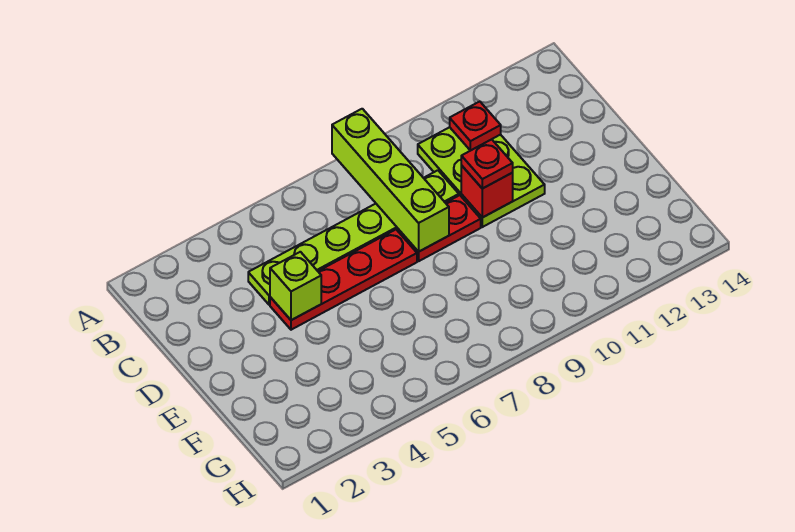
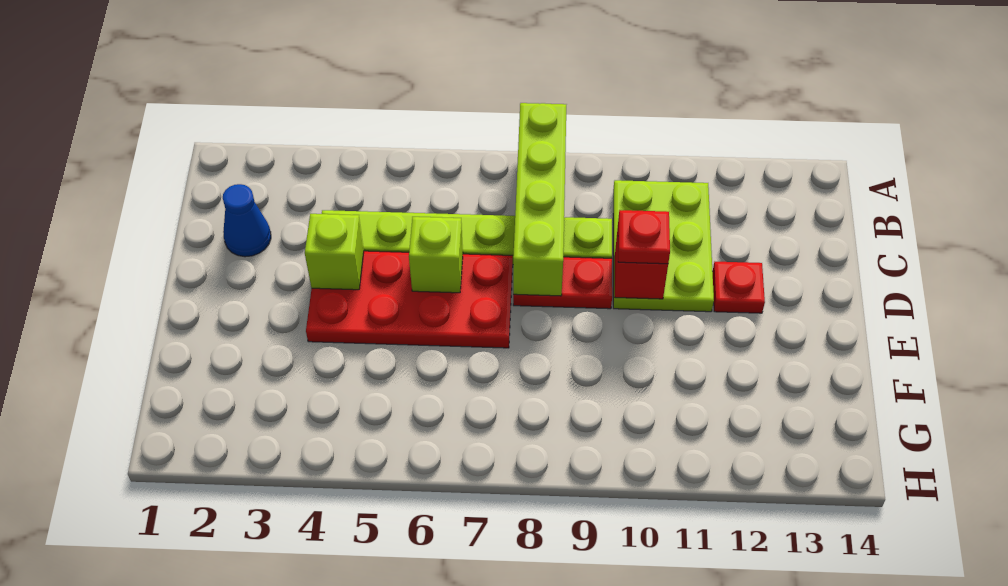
red 1x1 plate [450,101,501,151] -> red 1x1 plate moved to [712,262,765,313]
none -> blue 1x1 cone [223,184,271,257]
red 1x4 plate [270,230,417,330] -> red 2x4 plate [306,251,513,348]
none -> lime 1x1 brick [409,217,463,293]

